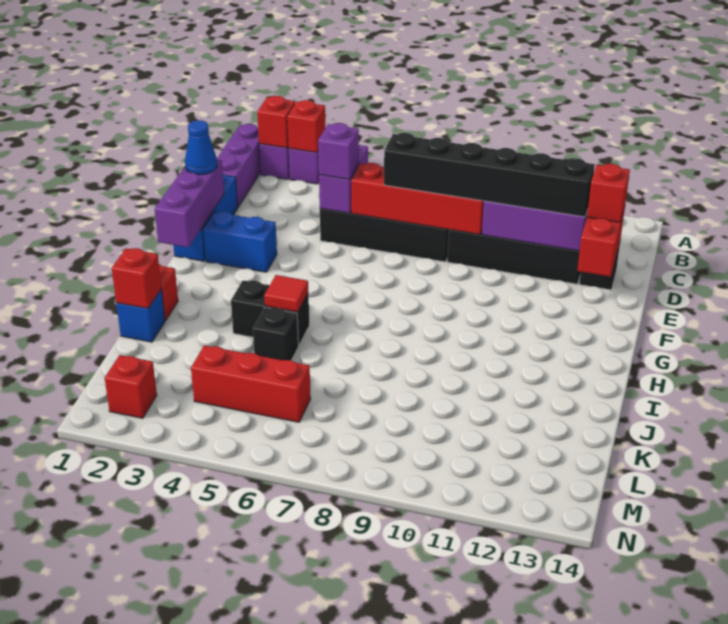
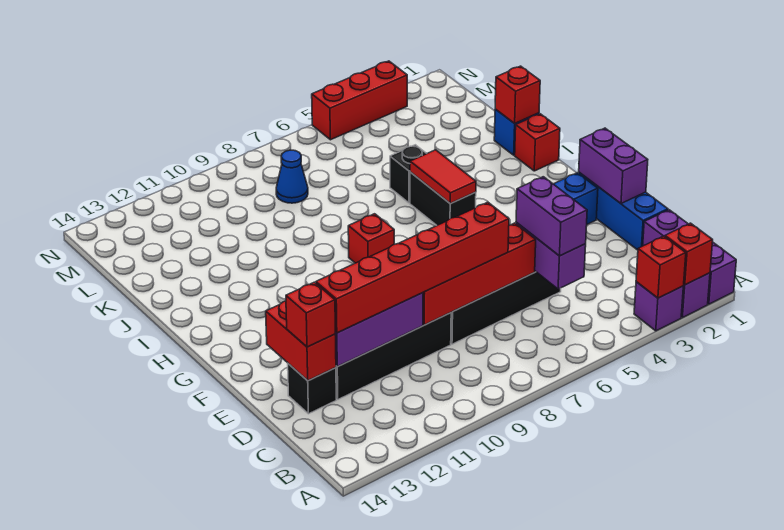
purple 1x1 brick [318,123,359,180] -> purple 1x2 brick [516,177,587,256]
black 1x6 brick [384,133,595,217] -> red 1x6 brick [316,202,509,333]
purple 1x3 brick [155,160,224,247] -> purple 1x2 brick [579,128,648,204]
blue 1x1 cone [185,120,217,175] -> blue 1x1 cone moved to [276,150,308,203]
black 1x2 brick [231,281,309,346] -> black 1x2 brick turned to [410,172,476,225]
red 1x1 tile [264,275,308,312] -> red 1x2 tile [410,150,476,204]
red 1x3 brick [191,345,311,422] -> red 1x3 brick moved to [312,61,407,140]
red 1x1 brick [105,355,157,418] -> red 1x1 brick moved to [348,214,394,263]

